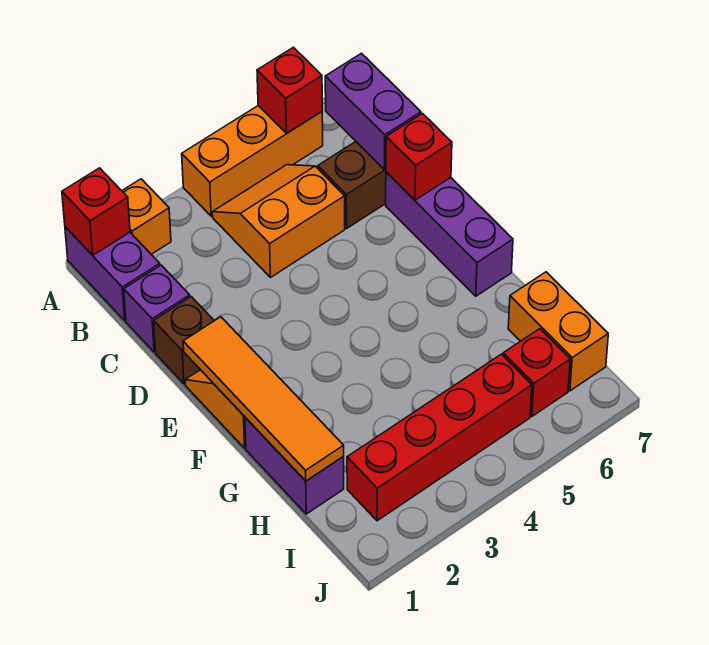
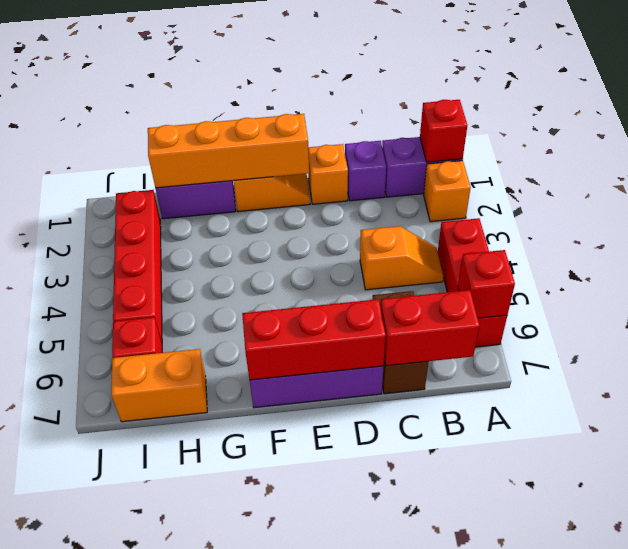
orange 1x3 brick [182,106,323,216] -> red 1x3 brick [438,218,507,347]
orange 2x2 slope [212,165,345,277] -> orange 1x2 slope [360,226,443,290]
purple 1x2 brick [325,53,421,170] -> red 1x2 brick [381,290,480,366]
brown 1x1 brick [154,297,214,384] -> orange 1x1 brick [308,144,348,204]
red 1x1 brick [386,114,452,200] -> red 1x3 brick [242,299,386,380]
orange 1x4 tile [183,317,344,481] -> orange 1x4 brick [148,114,309,188]

